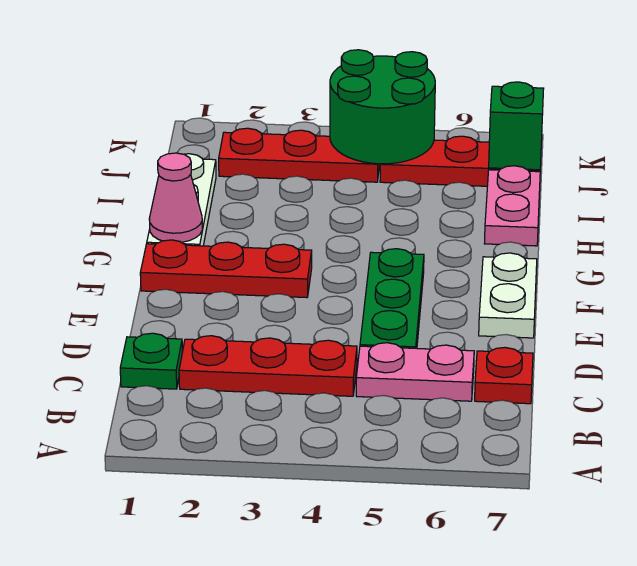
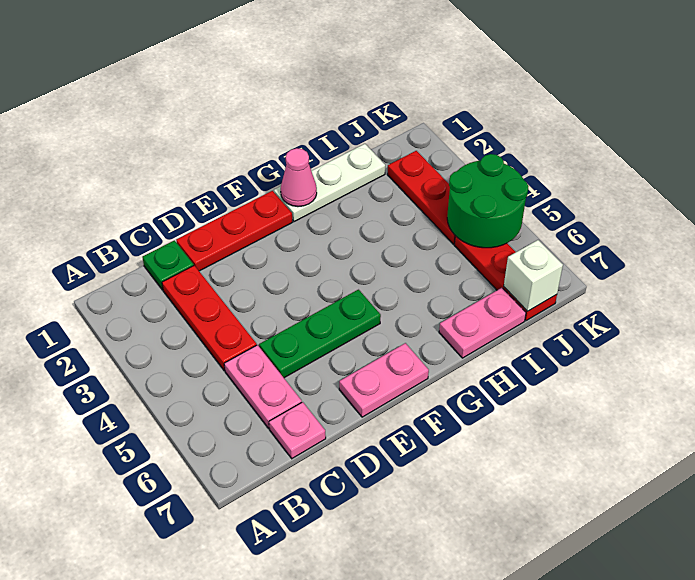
red 1x1 plate [475,348,533,404] -> pink 1x1 plate [269,402,326,459]
white 1x2 plate [479,253,537,338] -> pink 1x2 plate [339,343,429,417]
red 1x3 plate [140,240,312,298] -> red 1x3 plate turned to [176,191,293,271]
green 1x1 brick [489,82,544,170] -> white 1x1 brick [504,240,563,311]

